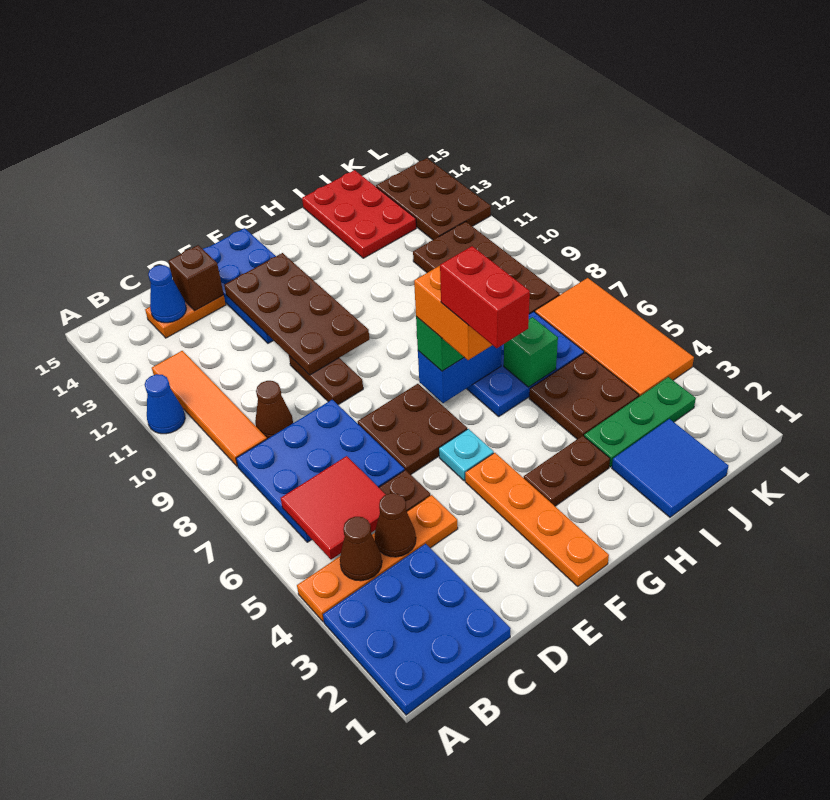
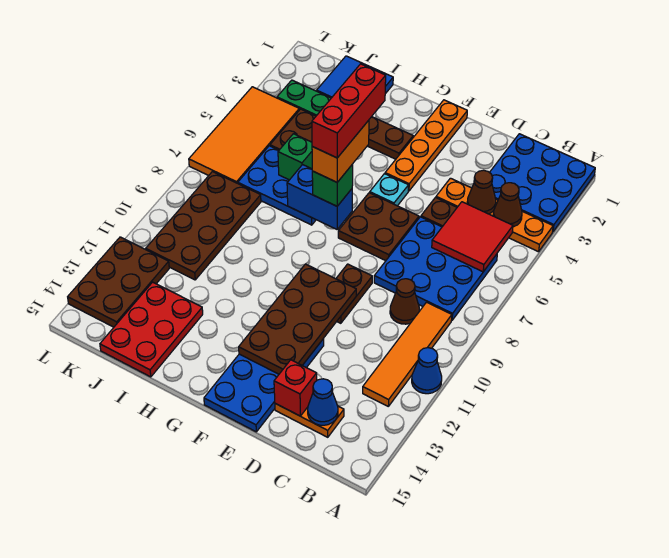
brown 1x1 brick [169,245,224,311] -> red 1x1 brick [274,360,317,416]
red 1x2 brick [440,246,530,348] -> red 1x3 brick [312,64,386,158]

